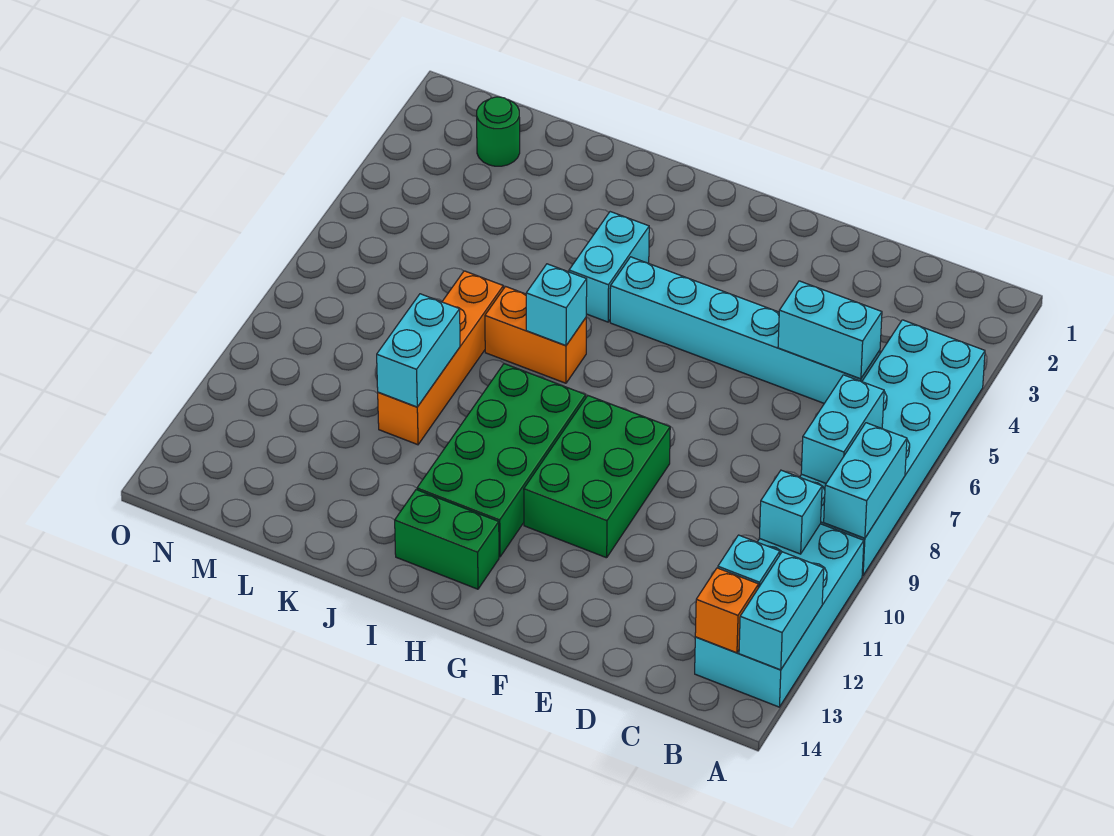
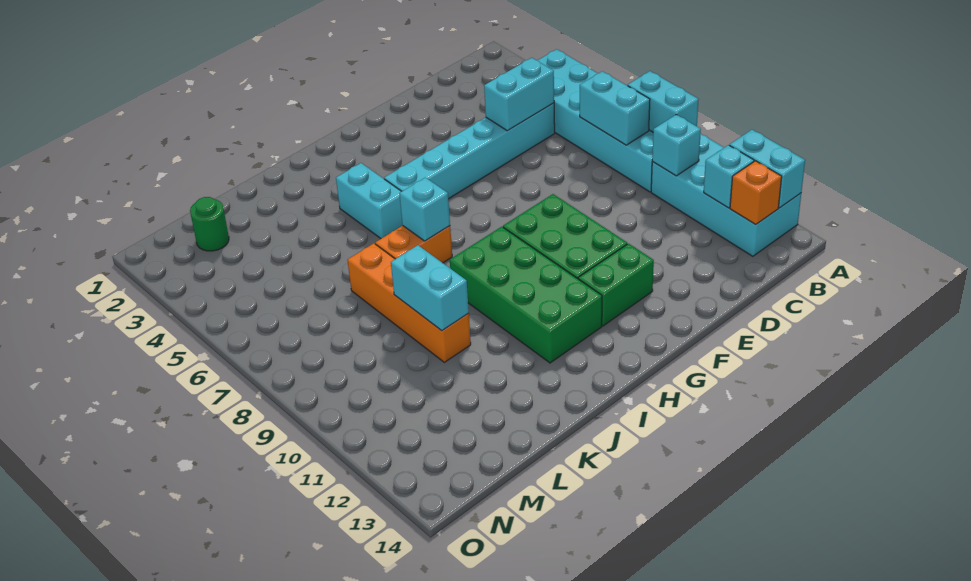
green 1x2 brick [395,490,499,589] -> green 1x2 brick moved to [578,244,654,326]

